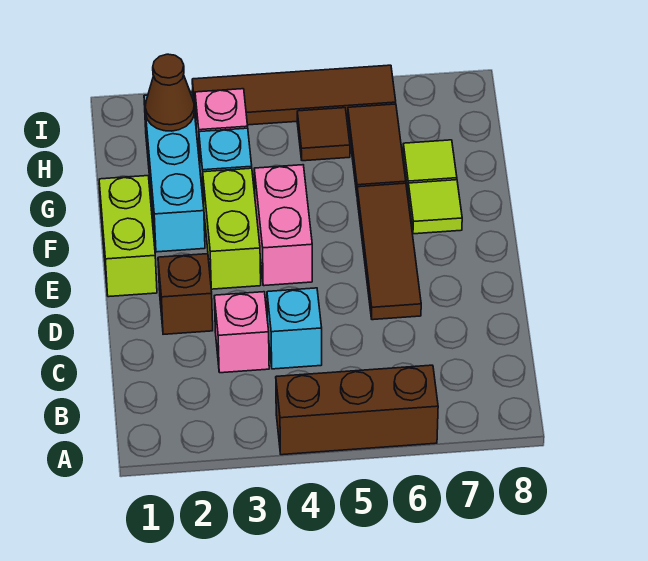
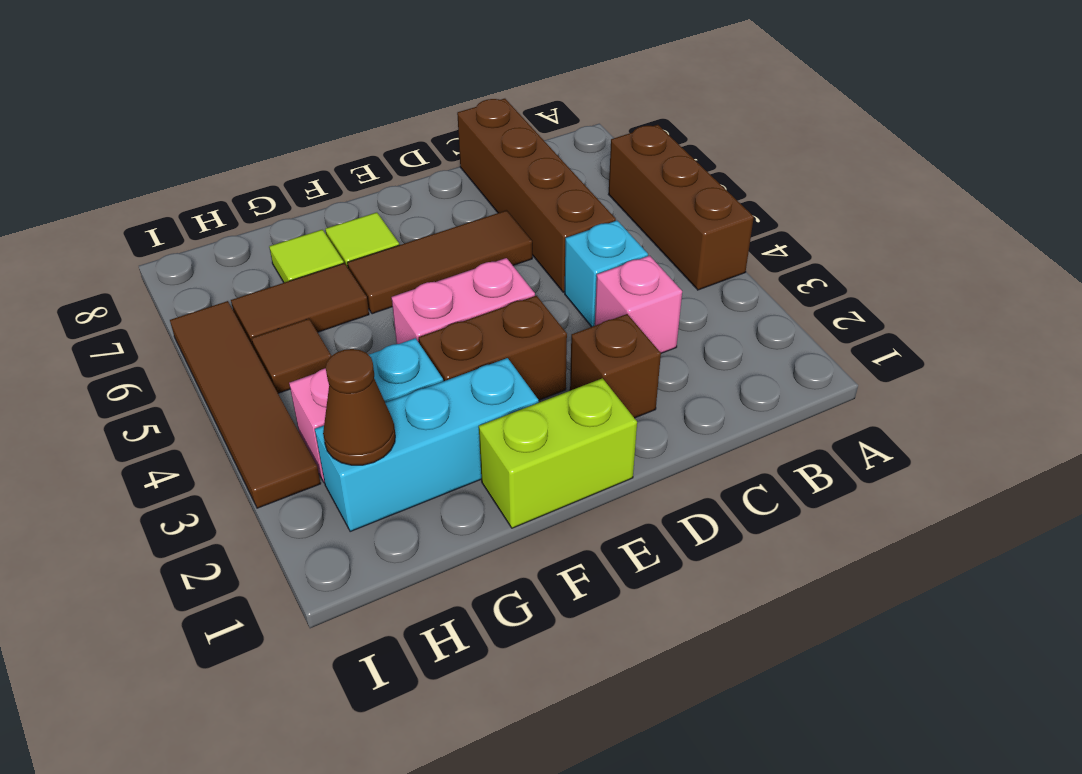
none -> brown 1x4 brick [457,99,616,292]
lime 1x2 brick [203,168,261,289] -> brown 1x2 brick [419,296,567,400]

